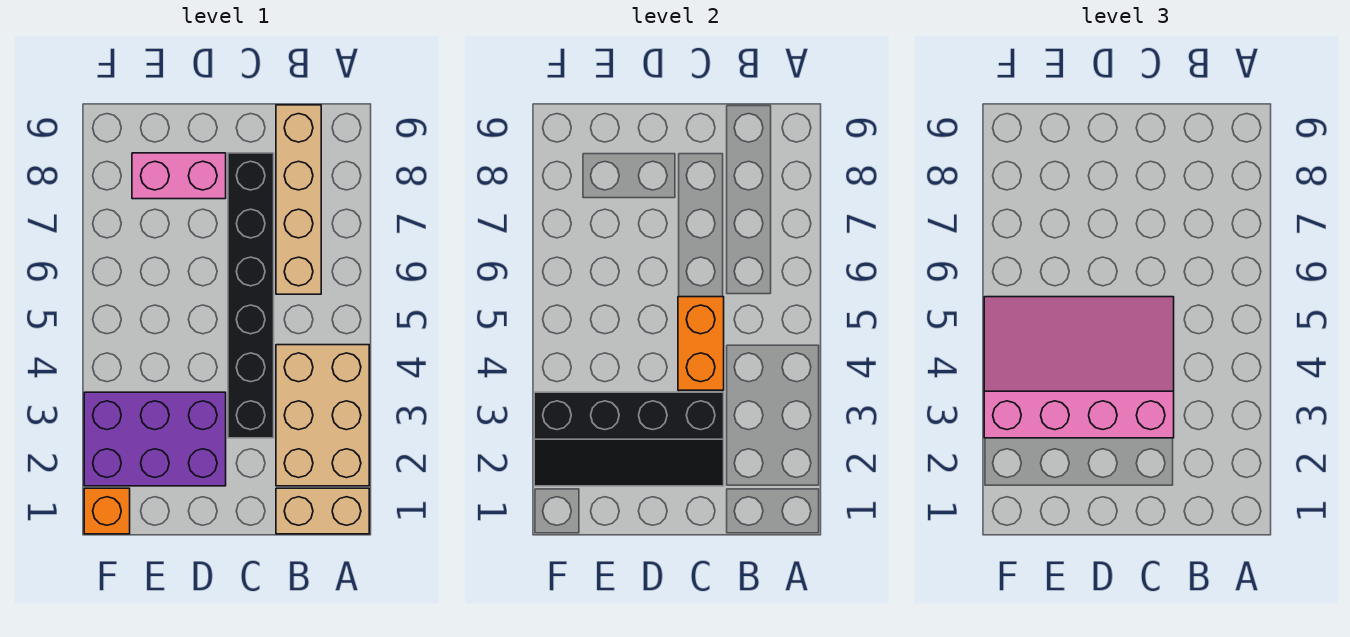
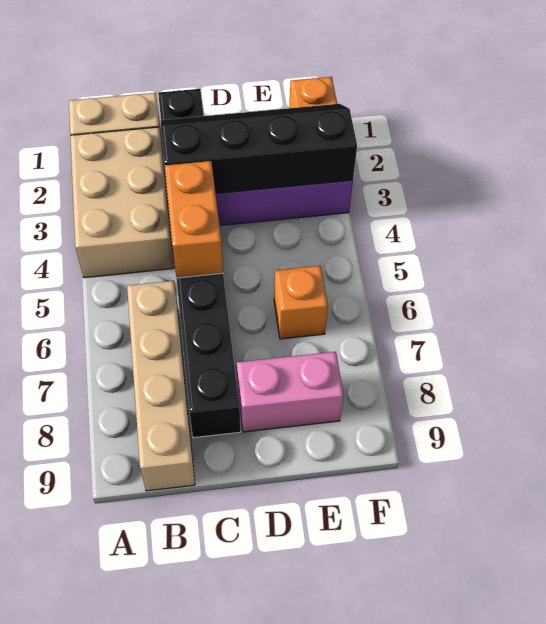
black 1x6 brick [228,153,274,438] -> black 1x8 brick [158,89,241,438]
pink 3x4 slope [984,297,1174,438] -> none
none -> orange 1x1 brick [274,266,328,339]

